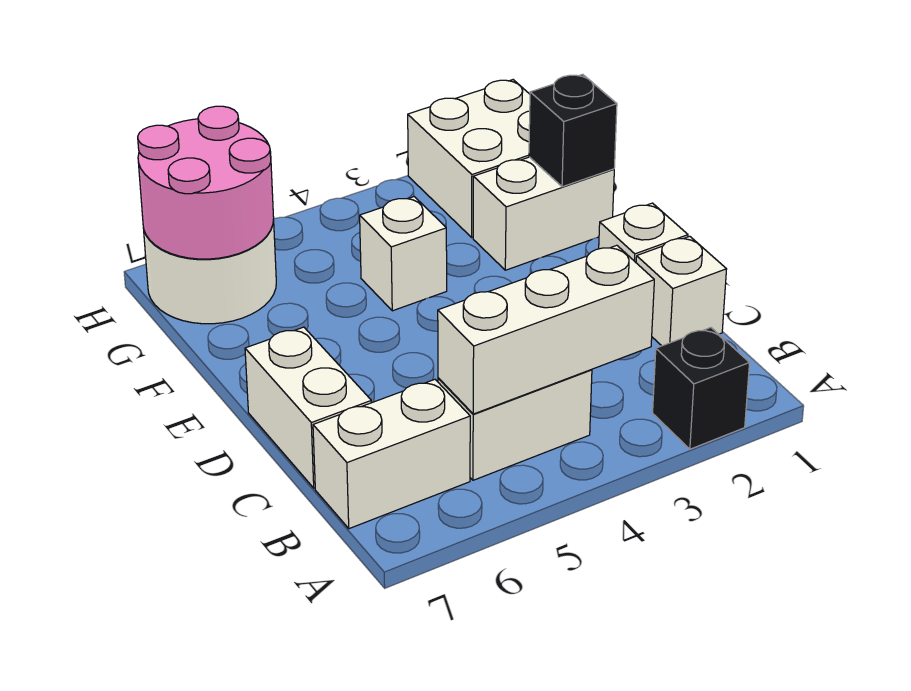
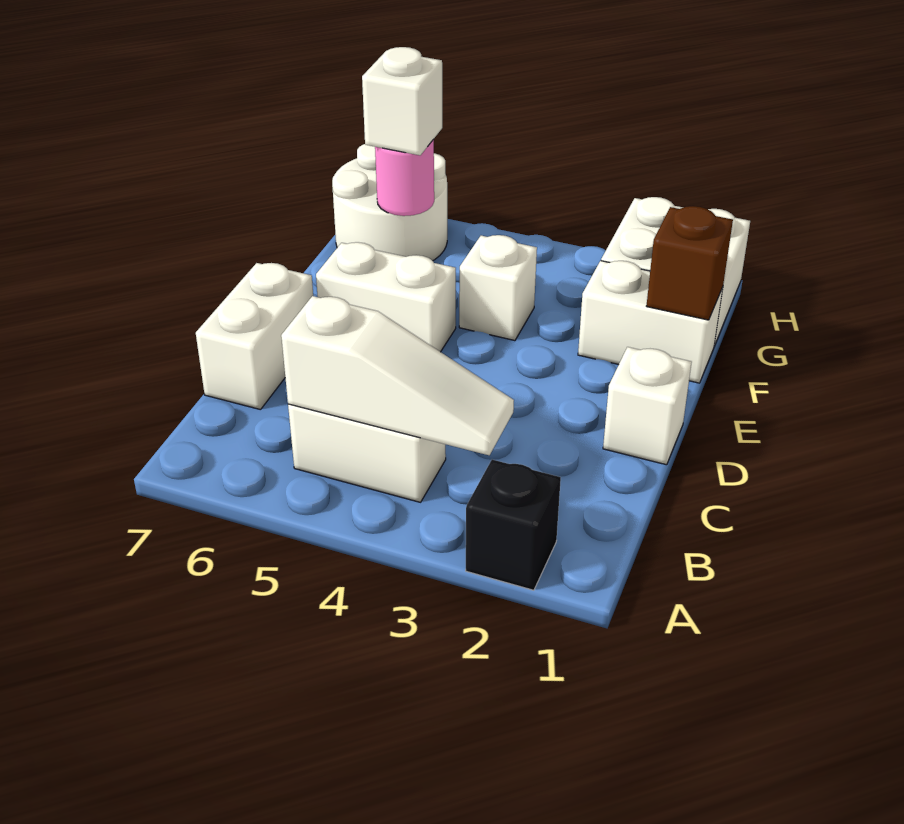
white 1x3 brick [438,245,654,414] -> white 1x3 slope [281,296,514,455]
white 1x2 brick [313,379,470,529] -> white 1x2 brick moved to [316,242,456,352]
white 1x1 brick [636,236,727,346] -> white 1x1 brick moved to [362,47,442,155]
black 1x1 brick [529,74,617,187] -> brown 1x1 brick [647,206,733,320]
pink 2x2 round brick [138,106,274,259] -> pink 1x1 round brick [375,139,434,216]

